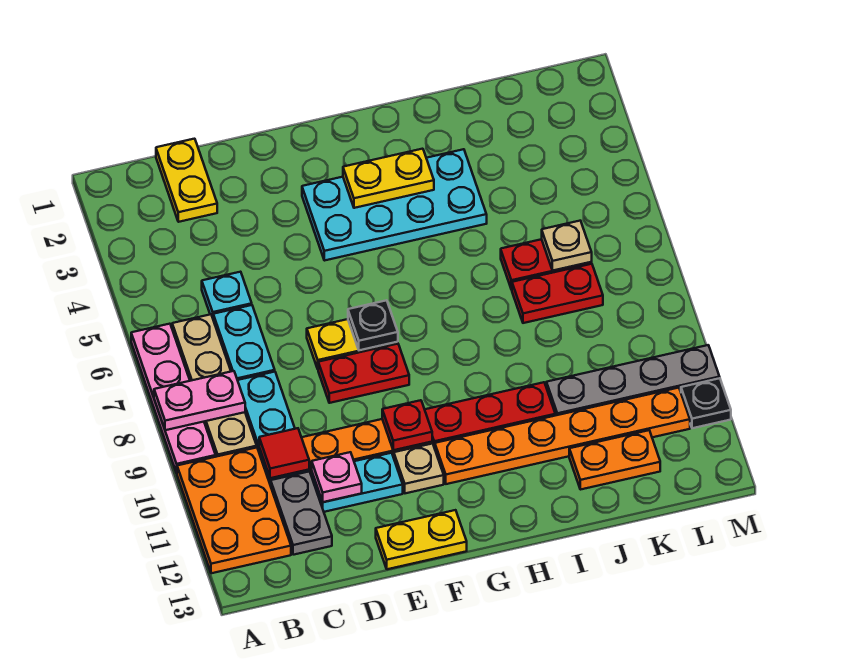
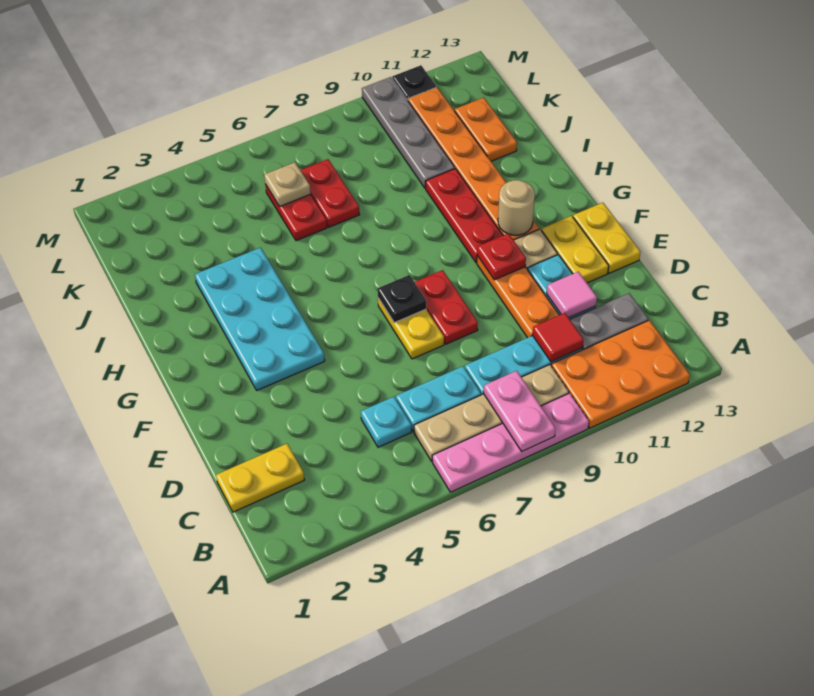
pink 1x1 plate [312,452,362,502] -> pink 1x1 tile [547,272,597,318]
yellow 1x2 plate [343,149,434,208] -> yellow 1x2 plate moved to [541,216,609,283]
none -> tan 1x1 round brick [498,180,535,235]

